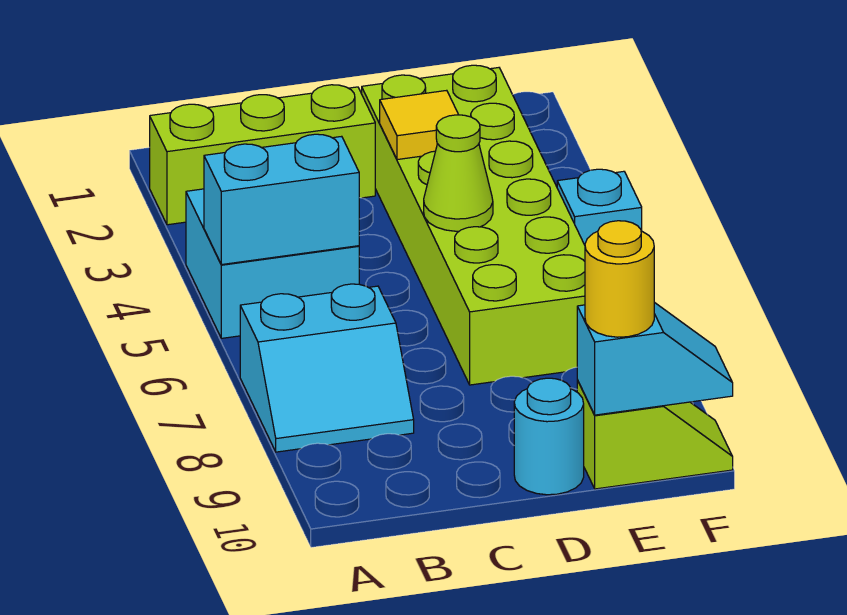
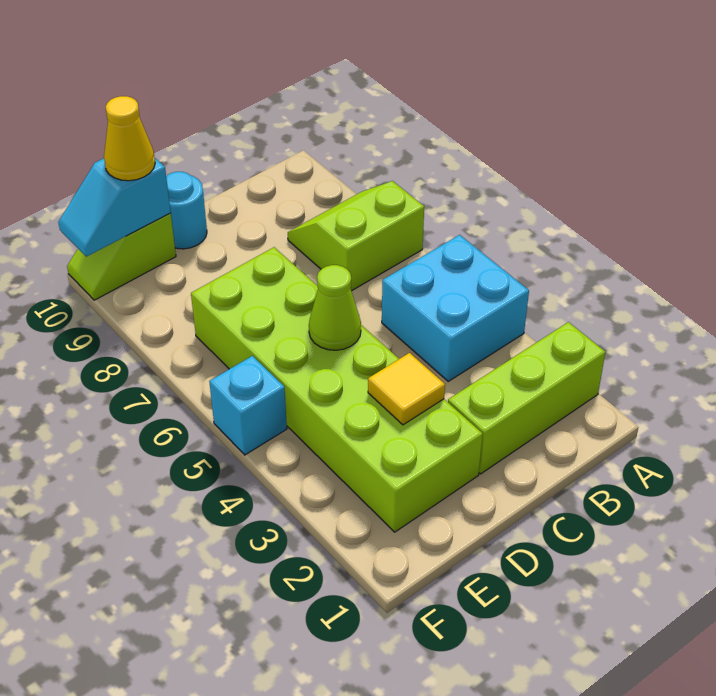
cyan 1x2 brick [204,134,359,265] -> none
cyan 2x2 slope [240,284,414,452] -> lime 2x2 slope [288,181,424,291]
yellow 1x1 round brick [585,221,654,337] -> yellow 1x1 cone [104,96,155,181]

